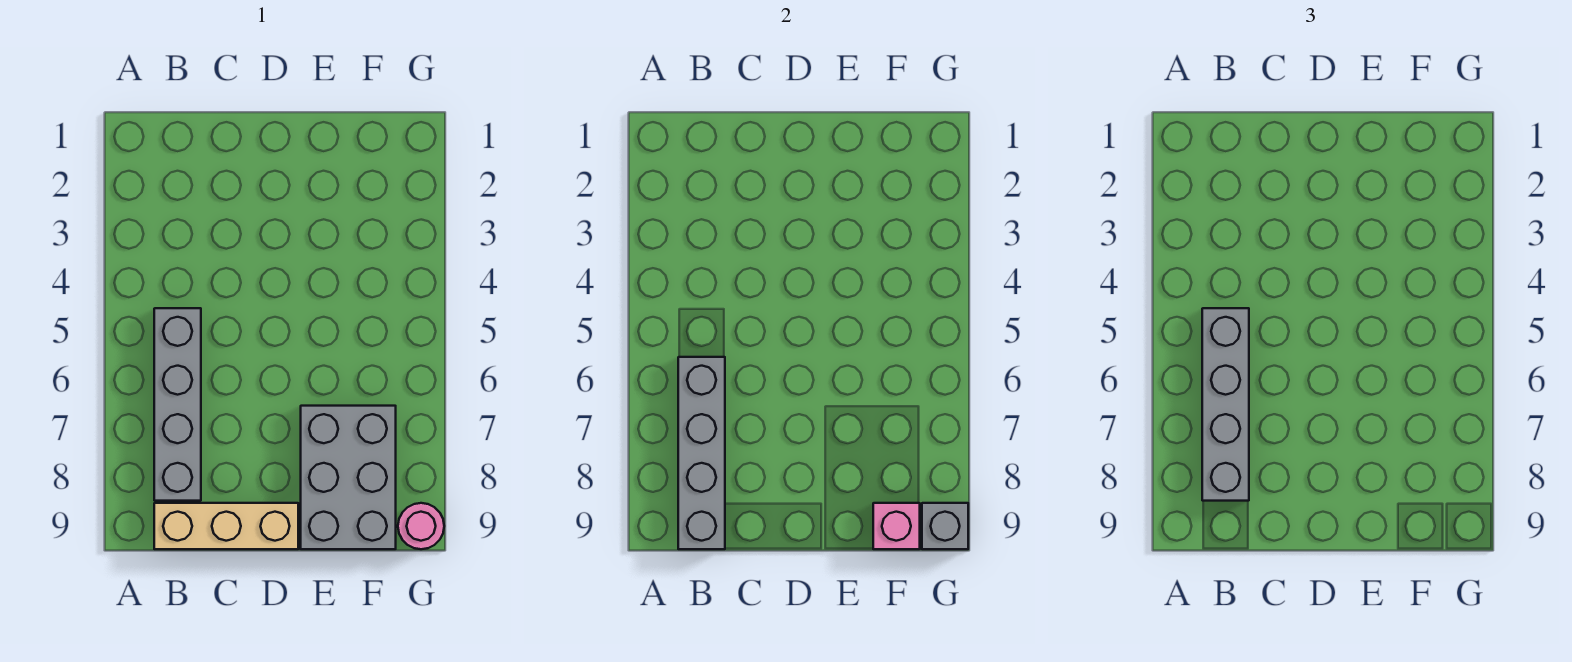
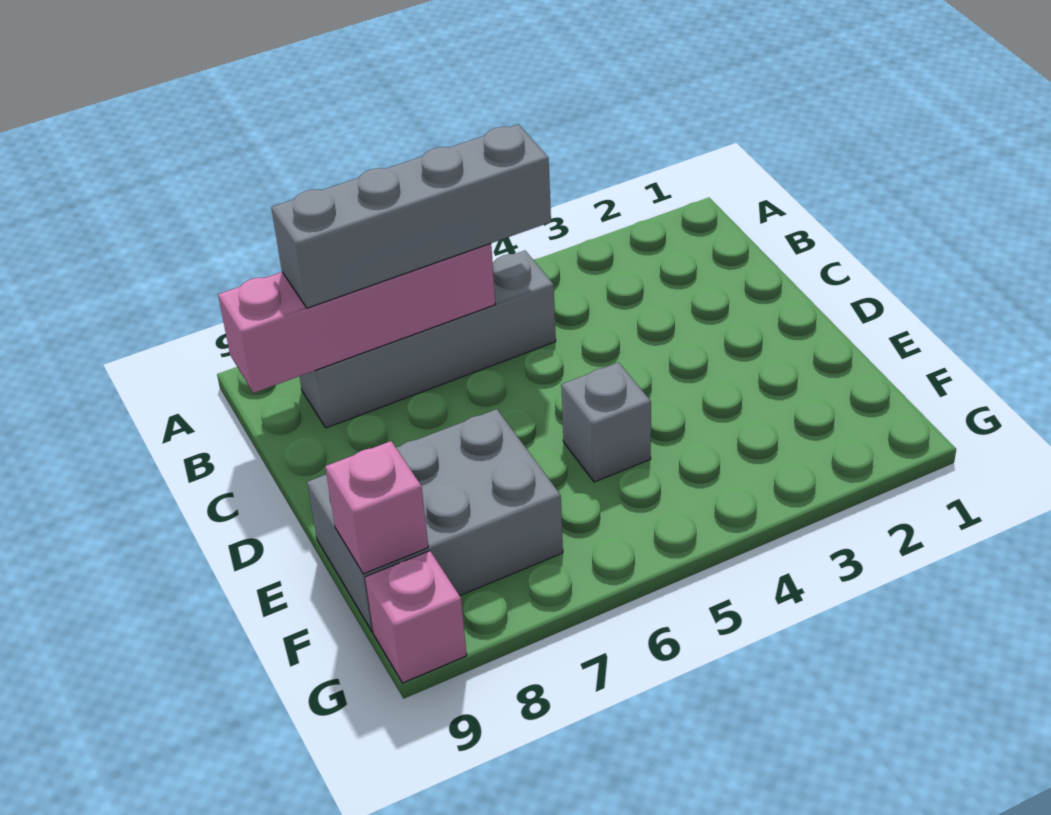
grey 1x4 brick [678,357,725,549] -> pink 1x4 brick [218,243,495,393]
tan 1x3 brick [154,503,298,549] -> none
pink 1x1 round brick [398,503,444,549] -> pink 1x1 brick [365,551,467,683]
grey 1x1 brick [922,503,968,549] -> grey 1x1 brick moved to [561,363,651,482]

